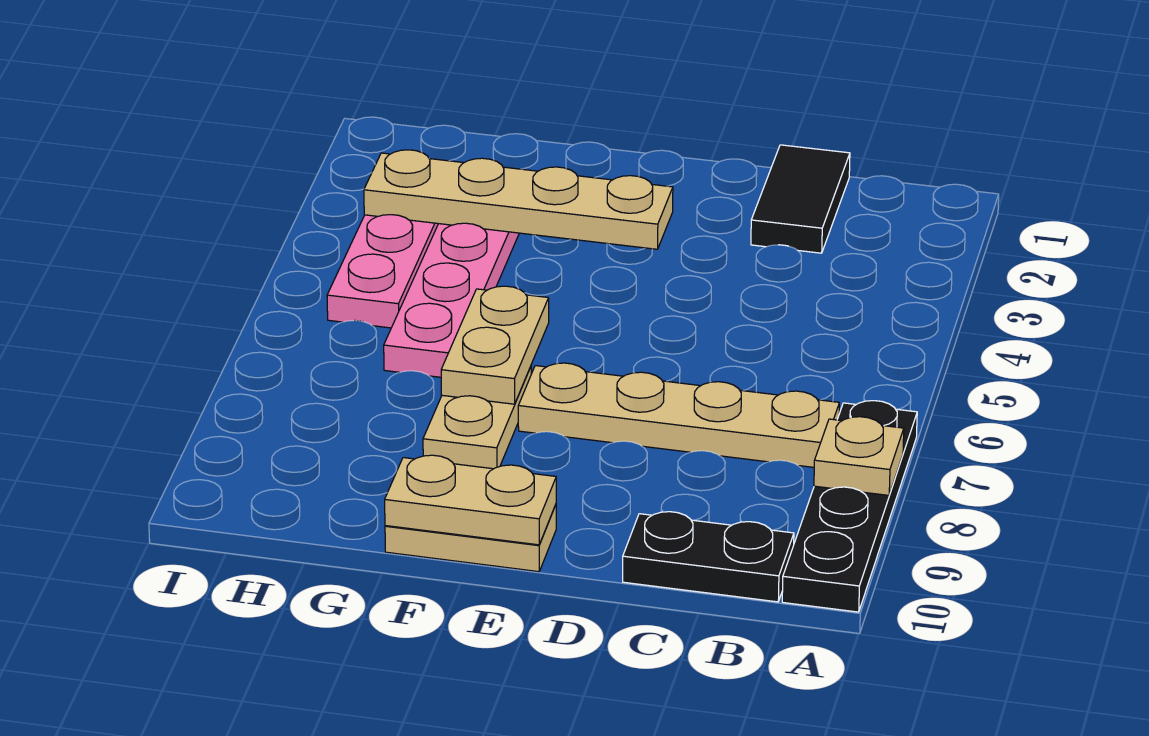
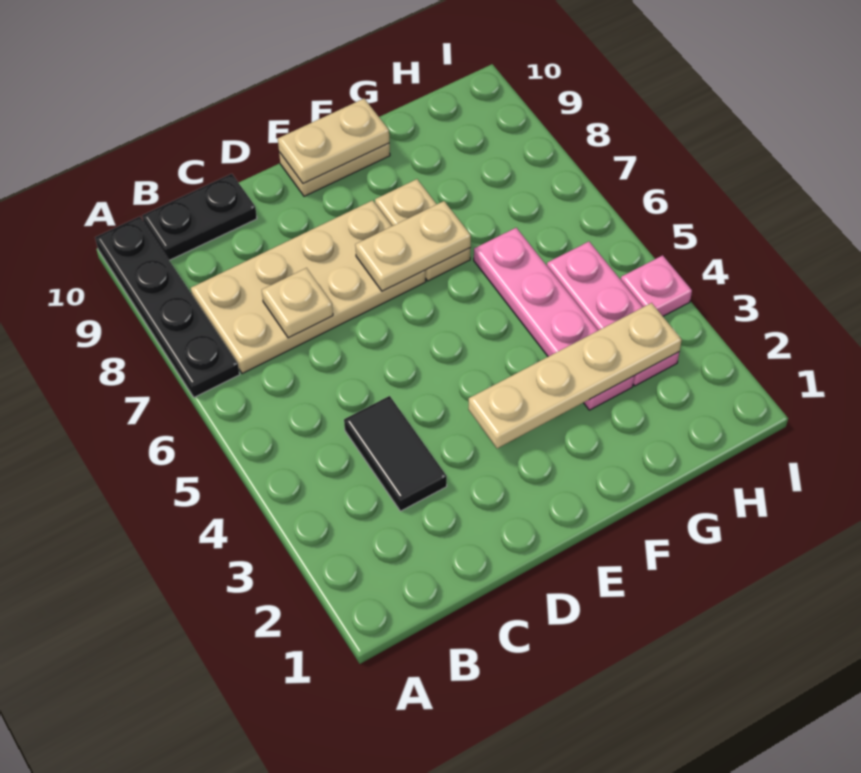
tan 1x1 plate [814,417,904,495] -> tan 1x1 plate moved to [262,268,333,338]
tan 1x4 plate [518,363,839,467] -> tan 2x4 plate [191,200,426,374]
black 1x2 tile [751,145,850,253] -> black 1x2 tile moved to [344,396,447,511]
tan 1x2 plate [441,286,549,404] -> tan 1x2 plate turned to [355,201,471,291]
none -> pink 1x1 plate [621,255,692,316]

